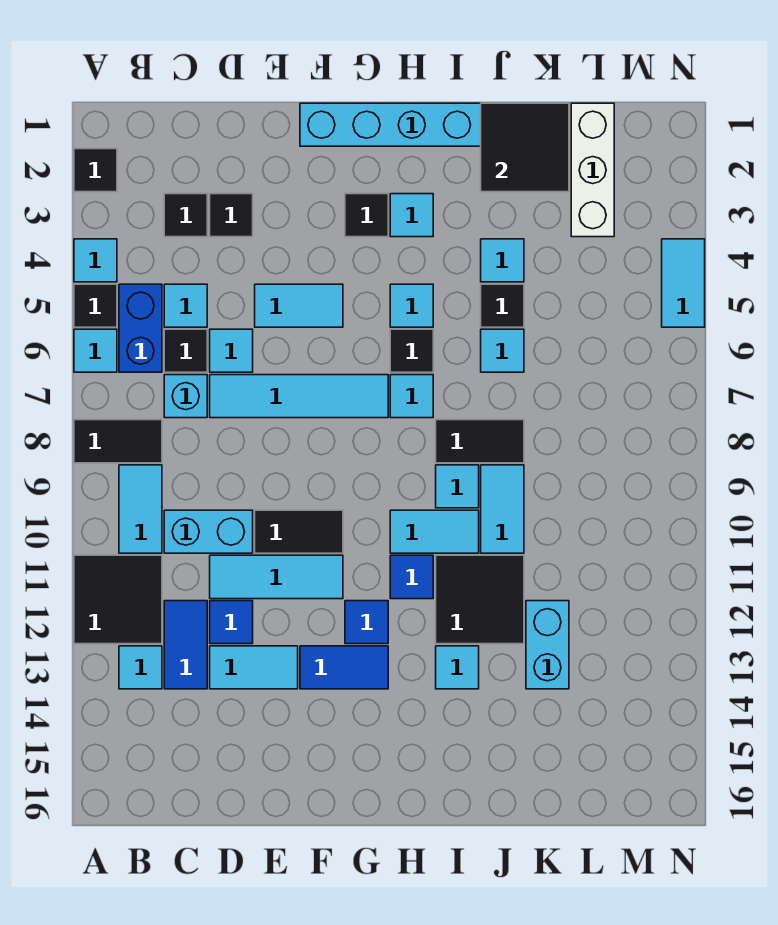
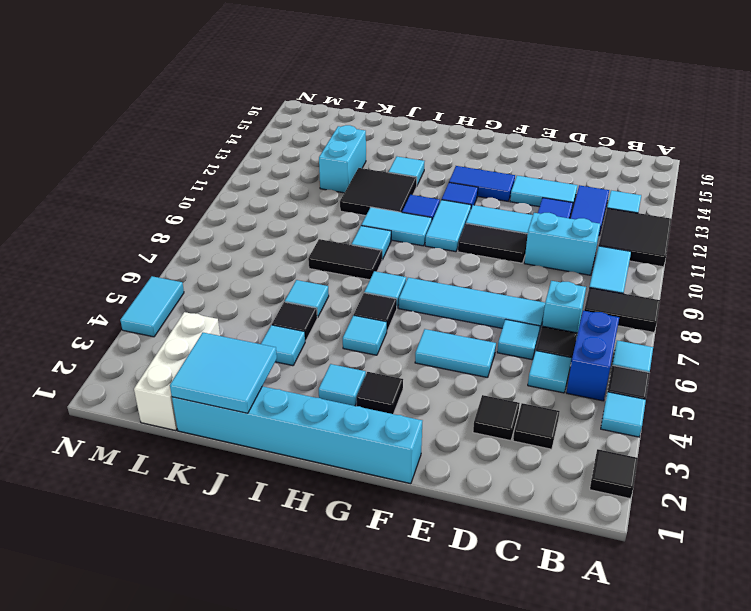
black 2x2 tile [481,103,569,192] -> cyan 2x2 tile [170,333,277,413]
cyan 1x2 tile [481,465,524,553] -> cyan 1x2 tile moved to [425,200,471,252]

